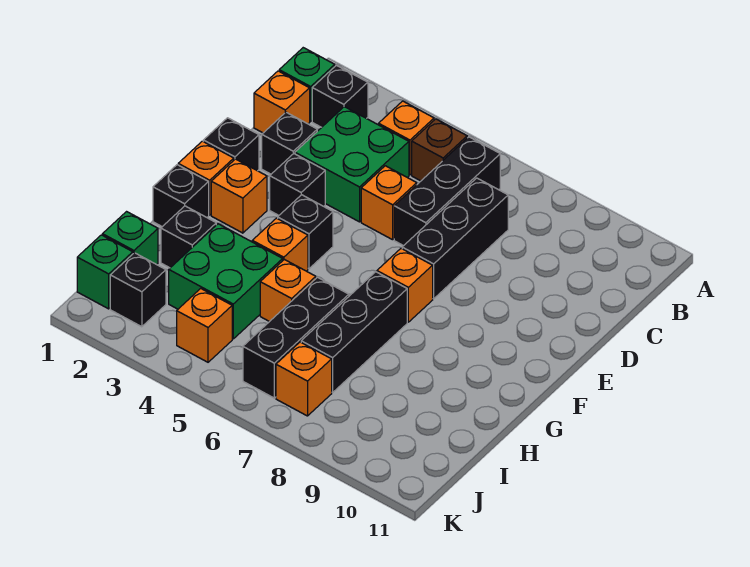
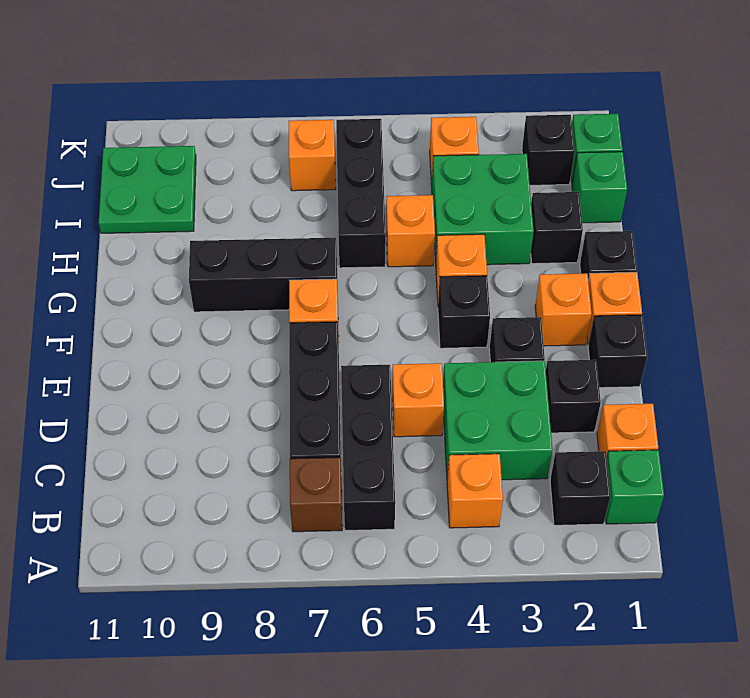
brown 1x1 brick [412,119,467,181] -> brown 1x1 brick moved to [290,458,342,532]
black 1x3 brick [301,272,407,392] -> black 1x3 brick turned to [189,238,338,312]
none -> green 2x2 plate [99,146,196,233]

